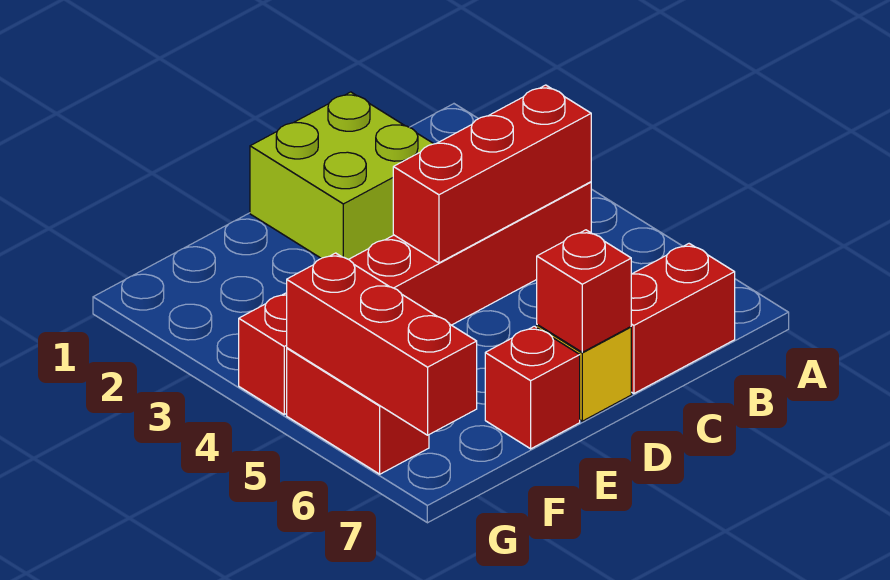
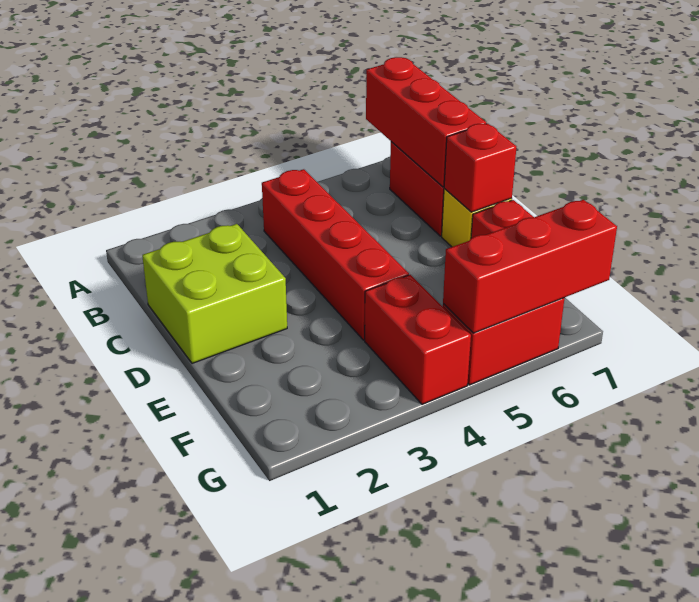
red 1x3 brick [393,85,591,263] -> red 1x3 brick moved to [366,57,486,187]

